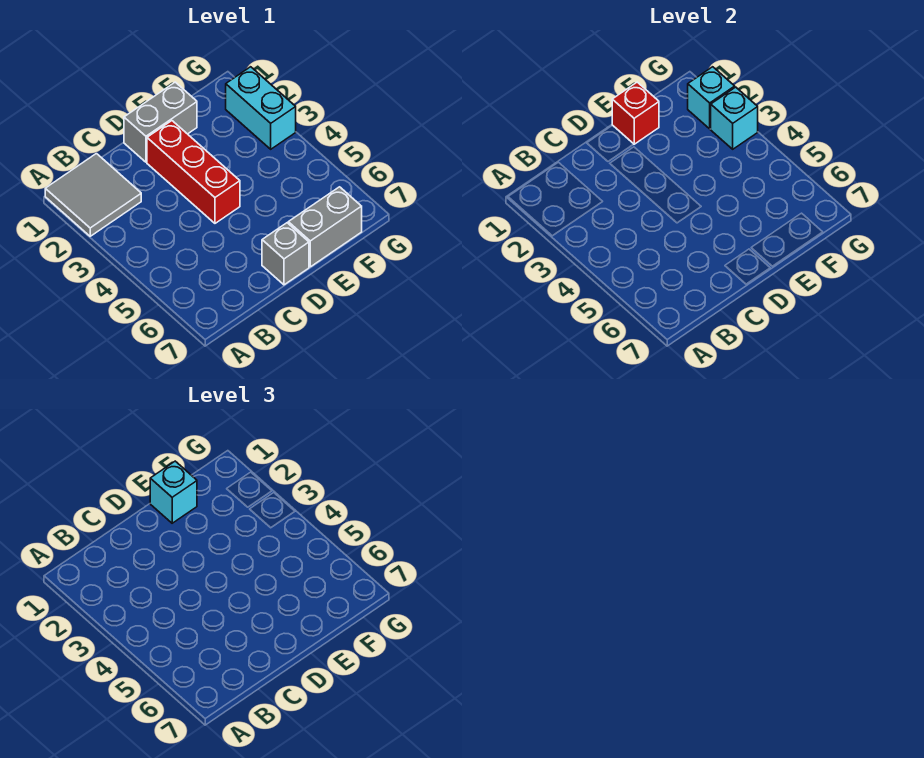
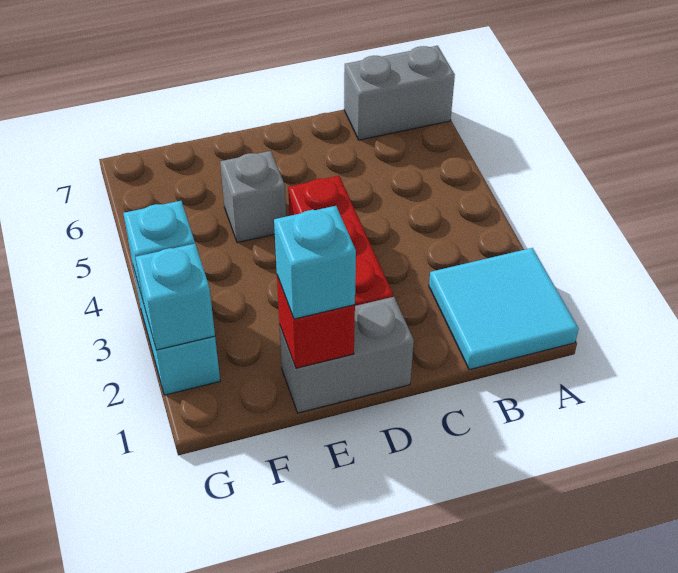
grey 2x2 tile [45,154,141,236] -> cyan 2x2 tile [429,248,579,370]
grey 1x1 brick [262,223,309,285] -> grey 1x1 brick moved to [220,151,286,243]
grey 1x2 brick [288,187,362,267] -> grey 1x2 brick moved to [344,46,455,140]

